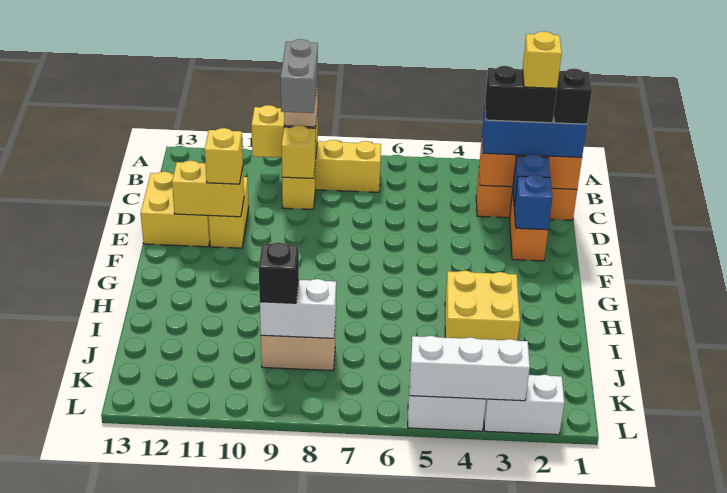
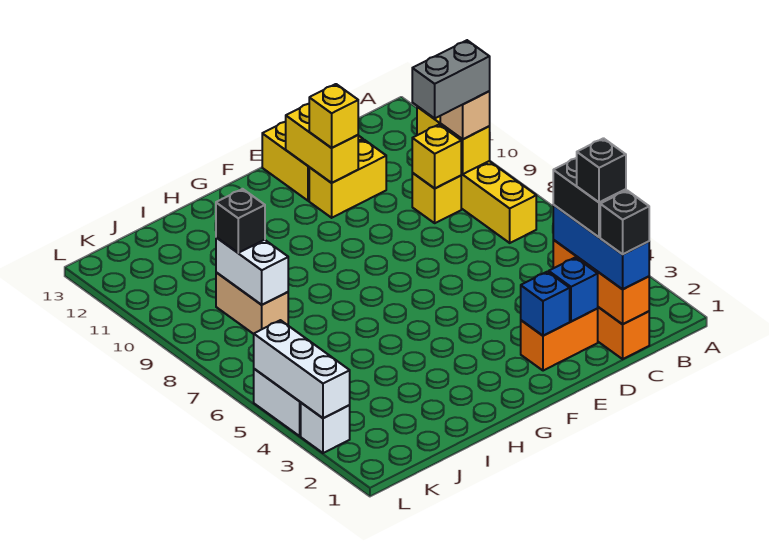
yellow 1x1 brick [522,31,562,88] -> black 1x1 brick [577,138,626,203]
yellow 2x2 brick [445,271,520,341] -> none
white 1x2 brick [484,375,564,435] -> white 1x1 brick [301,403,350,453]

